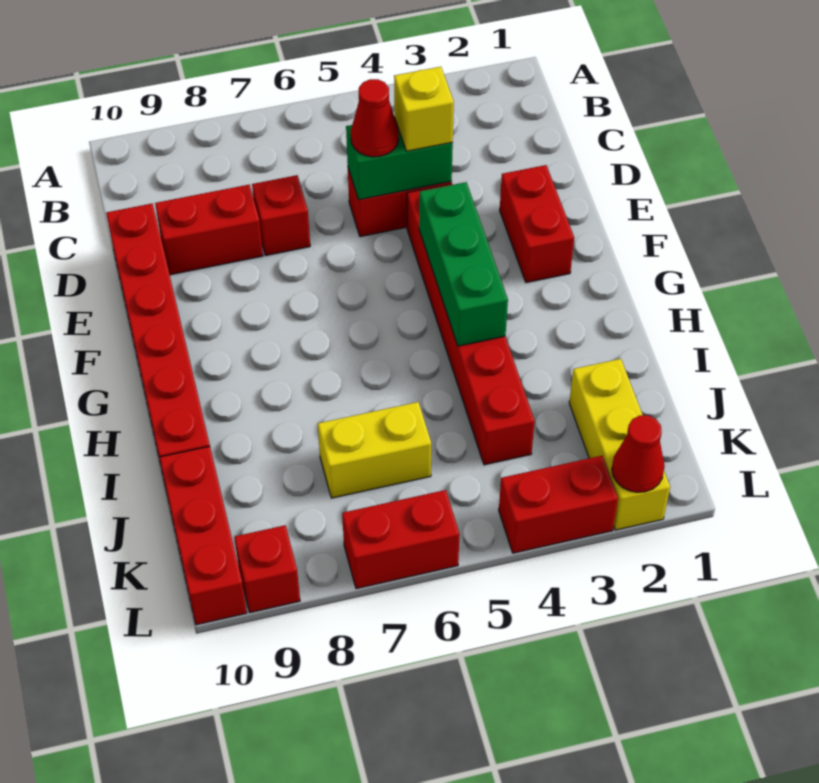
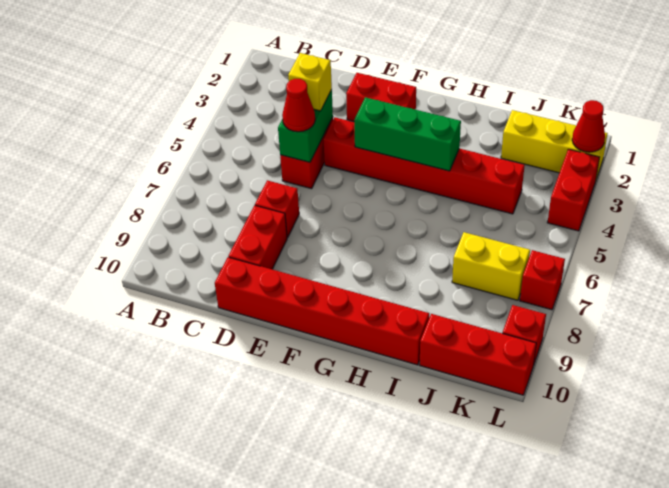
yellow 1x2 brick [318,402,431,498] -> yellow 1x2 brick turned to [452,232,530,300]
red 1x2 brick [342,490,460,589] -> red 1x1 brick [520,250,565,310]

